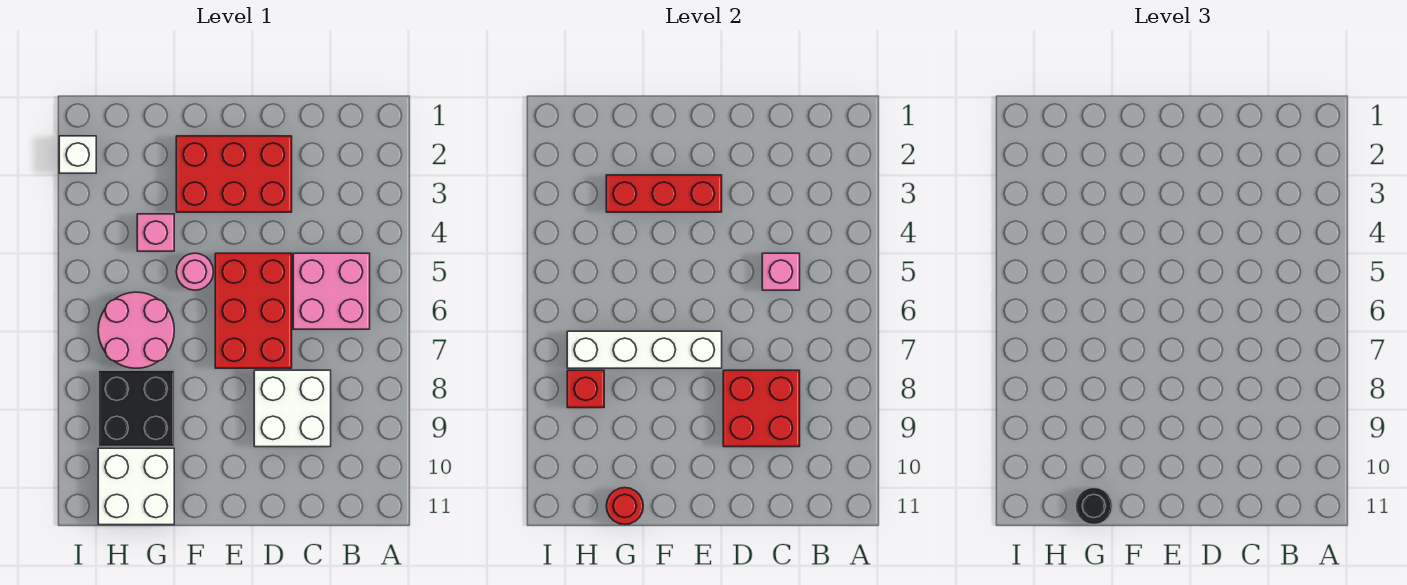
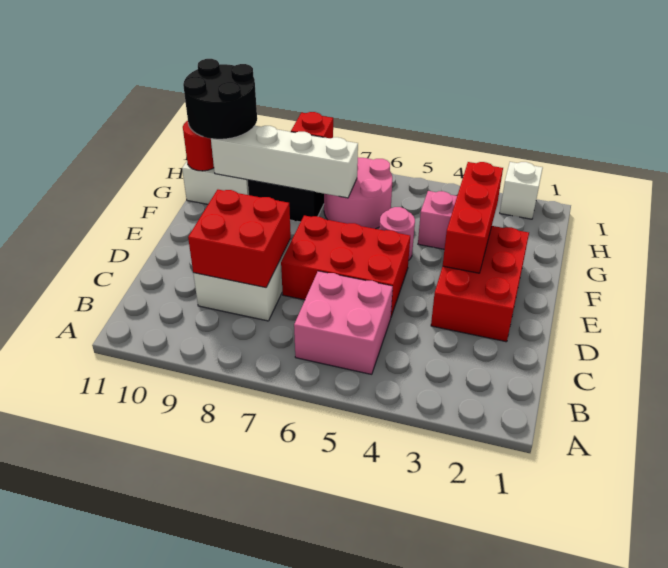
pink 1x1 brick [762,253,800,290] -> none
white 1x4 brick [567,331,722,368] -> white 1x4 brick turned to [211,126,358,198]
black 1x1 round brick [1075,488,1112,525] -> black 2x2 round brick [183,59,257,139]

